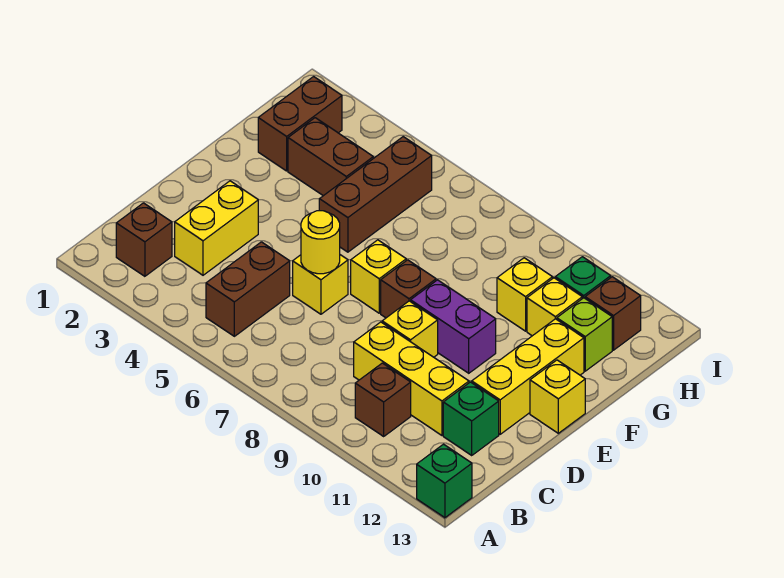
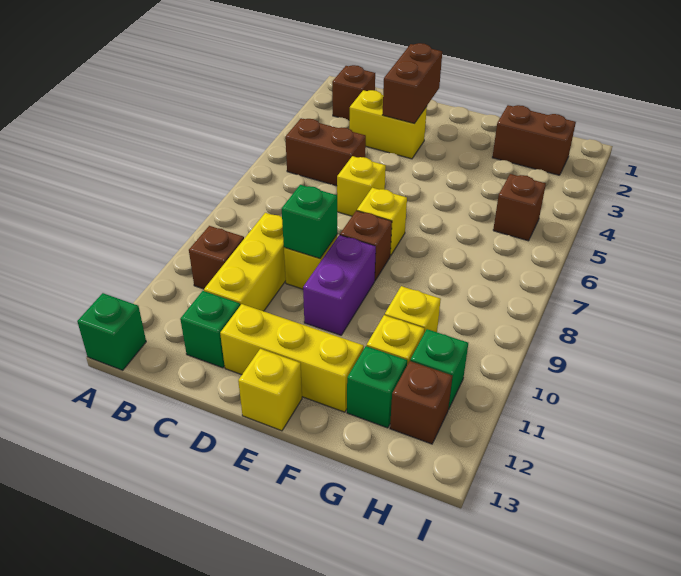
yellow 1x1 round brick [301,211,340,274] -> none
none -> green 1x1 brick [282,185,337,259]
brown 1x3 brick [319,137,432,252] -> brown 1x1 brick [493,174,546,241]
brown 1x2 brick [288,118,373,196] -> brown 1x2 brick moved to [383,43,442,123]
lime 1x1 brick [557,298,612,371] -> green 1x1 brick [347,346,407,428]

